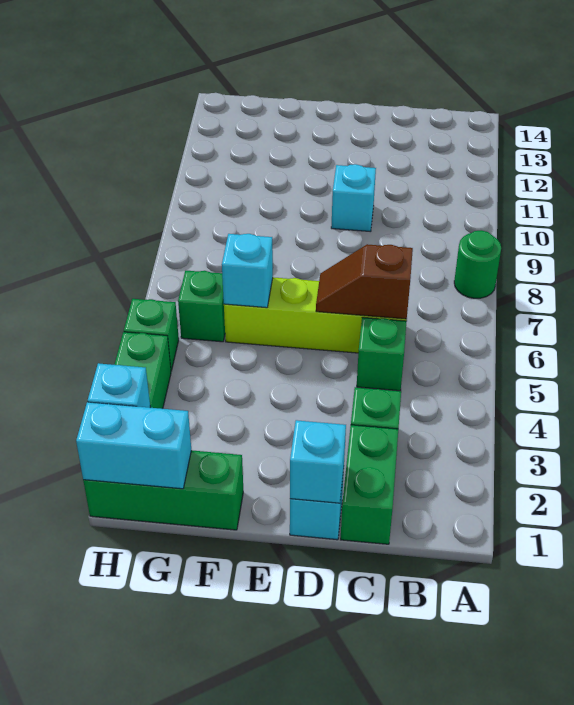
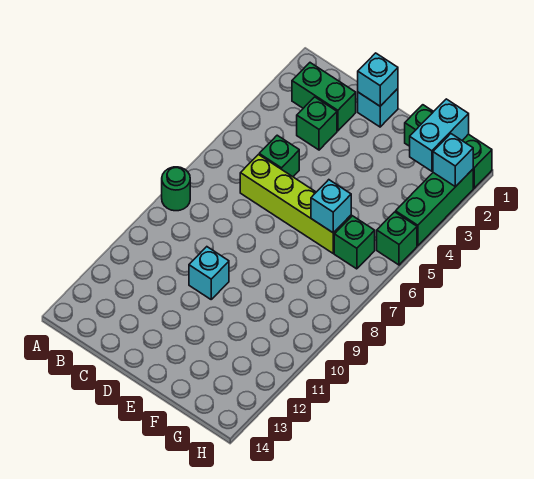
green 1x2 brick [341,425,398,544] -> green 1x2 brick turned to [292,63,356,131]
brown 1x2 slope [316,244,413,319] -> none
cyan 1x2 brick [76,402,191,489] -> cyan 1x2 brick turned to [410,99,469,171]

